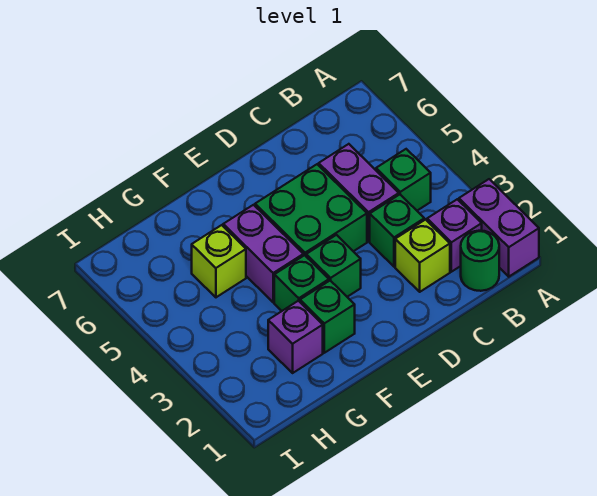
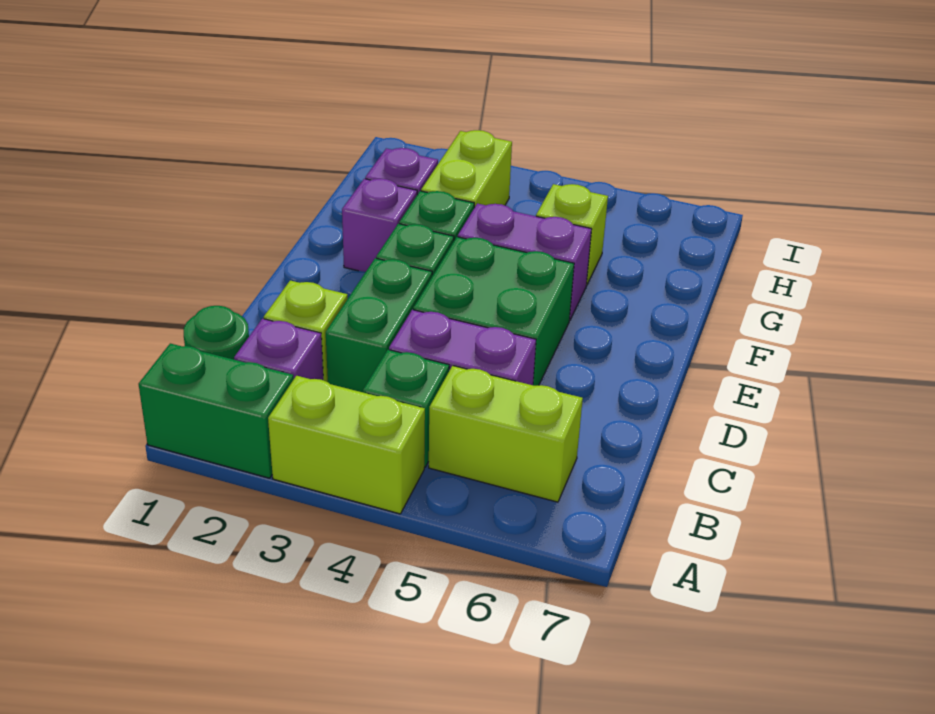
purple 1x2 brick [459,179,539,277] -> green 1x2 brick [139,343,294,478]
none -> lime 1x2 brick [268,376,425,514]
none -> lime 1x2 brick [429,366,583,502]
green 1x1 brick [370,195,424,267] -> green 1x2 brick [326,258,432,392]
green 1x1 brick [300,281,355,353] -> purple 1x1 brick [342,179,417,272]
none -> lime 1x2 brick [421,130,512,208]

